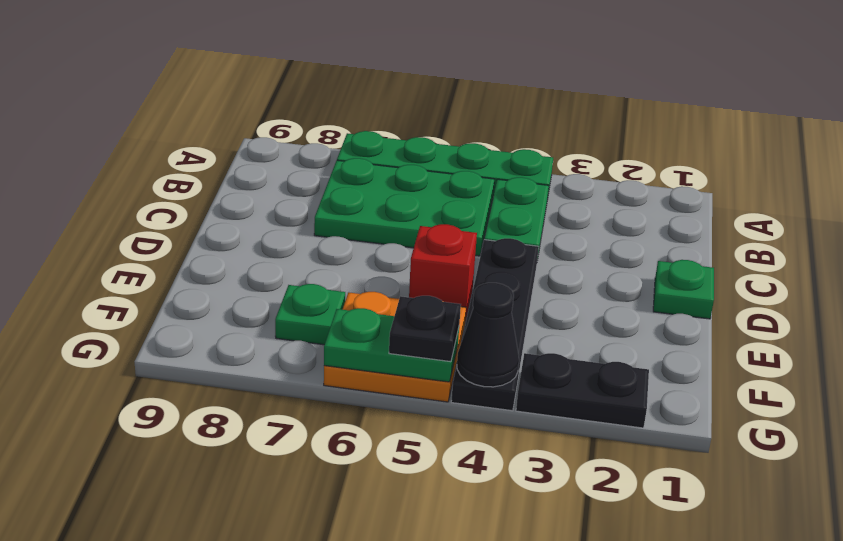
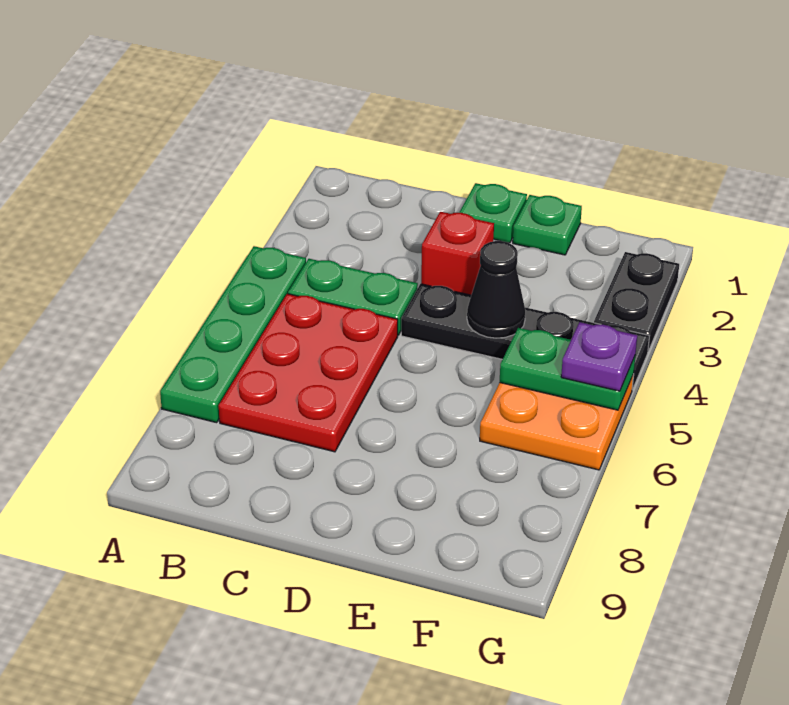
green 2x3 plate [314,158,494,256] -> red 2x3 plate [219,294,398,452]
red 1x1 brick [409,224,477,323] -> red 1x1 brick moved to [421,212,494,295]
green 1x1 plate [275,284,345,345] -> green 1x1 plate moved to [513,195,582,255]
black 1x1 cone [457,283,519,387] -> black 1x1 cone moved to [467,241,525,338]
green 1x2 plate [324,308,459,382] -> green 1x2 plate turned to [500,328,635,410]
black 1x1 plate [389,296,461,362] -> purple 1x1 plate [561,322,637,391]

